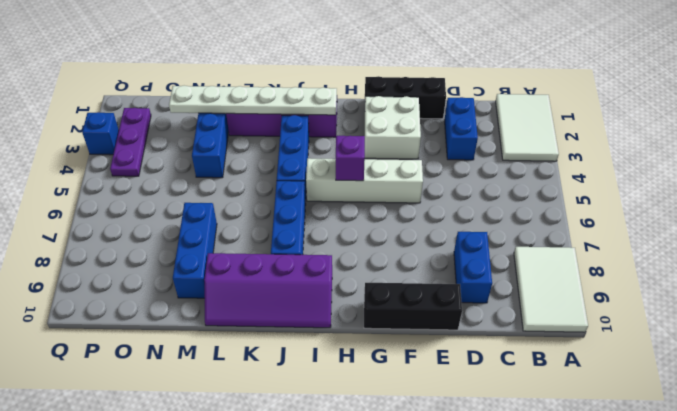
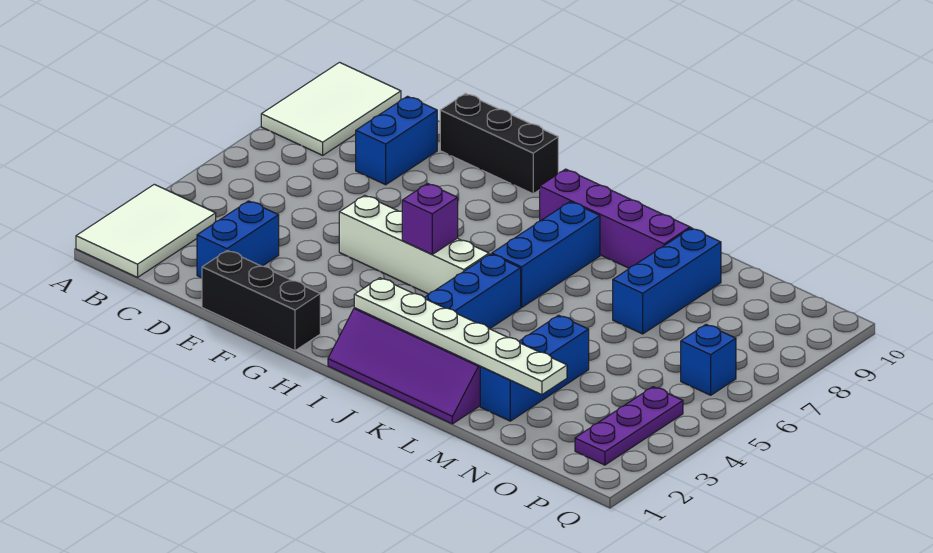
white 2x2 brick [365,96,421,159] -> none
blue 1x1 brick [82,112,119,155] -> blue 1x1 brick moved to [681,325,736,395]

